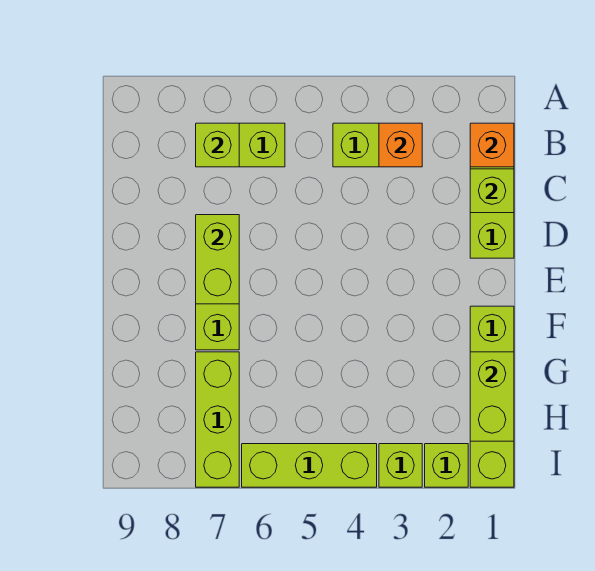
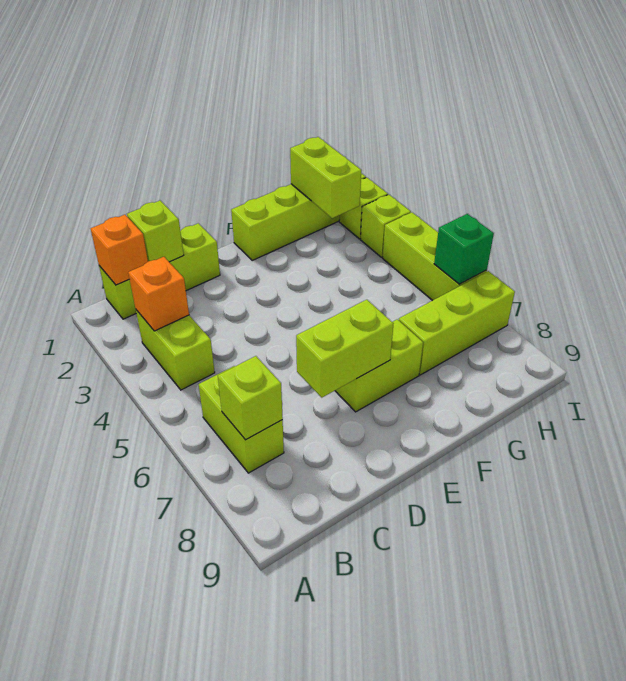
lime 1x2 brick [470,352,514,441] -> lime 1x2 brick turned to [290,137,361,218]
none -> green 1x1 brick [434,214,494,284]

